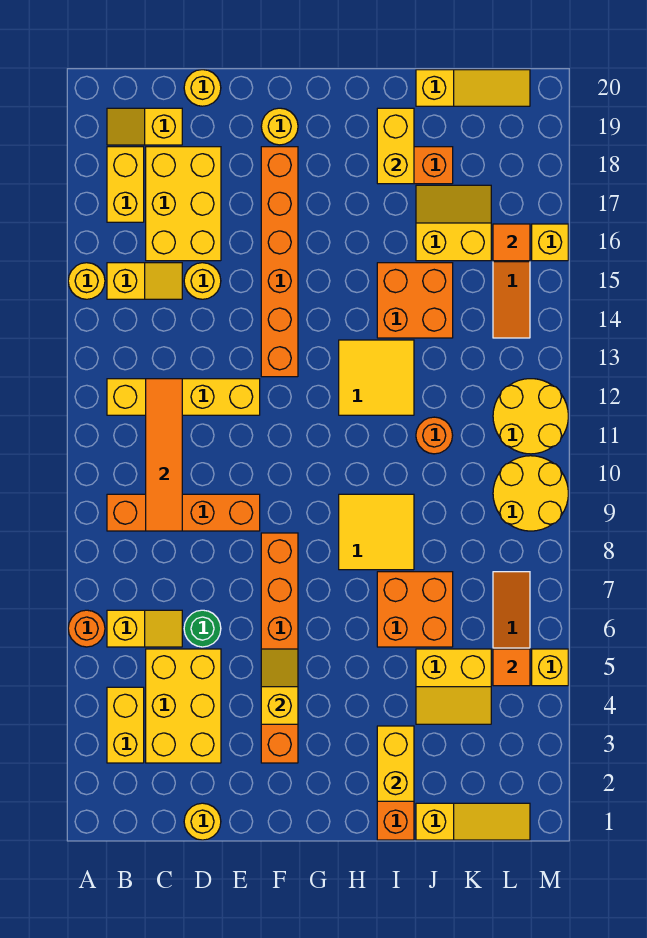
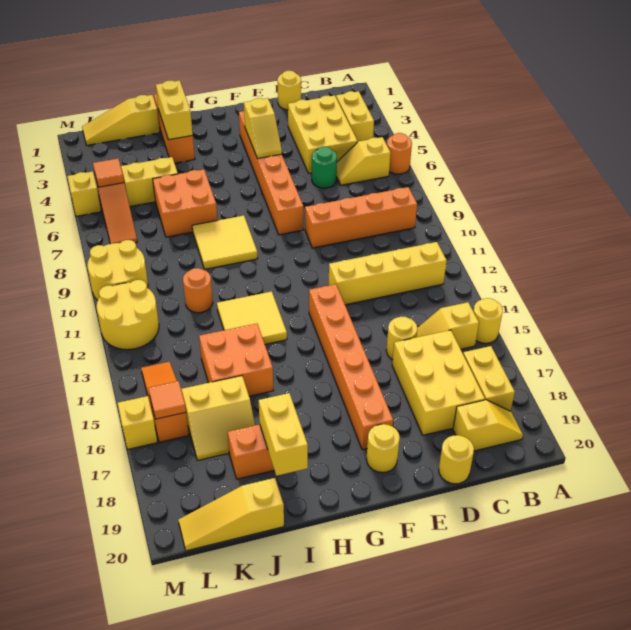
orange 1x4 tile [146,379,182,531] -> none

